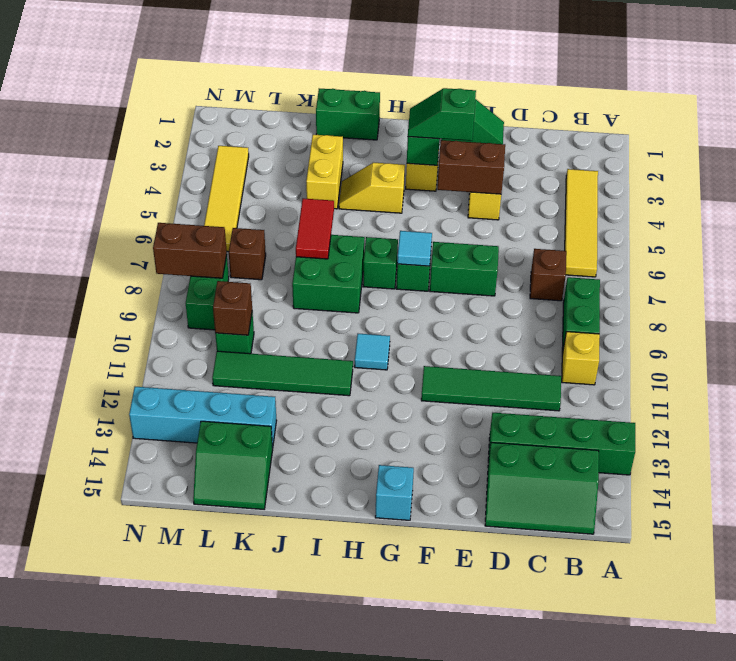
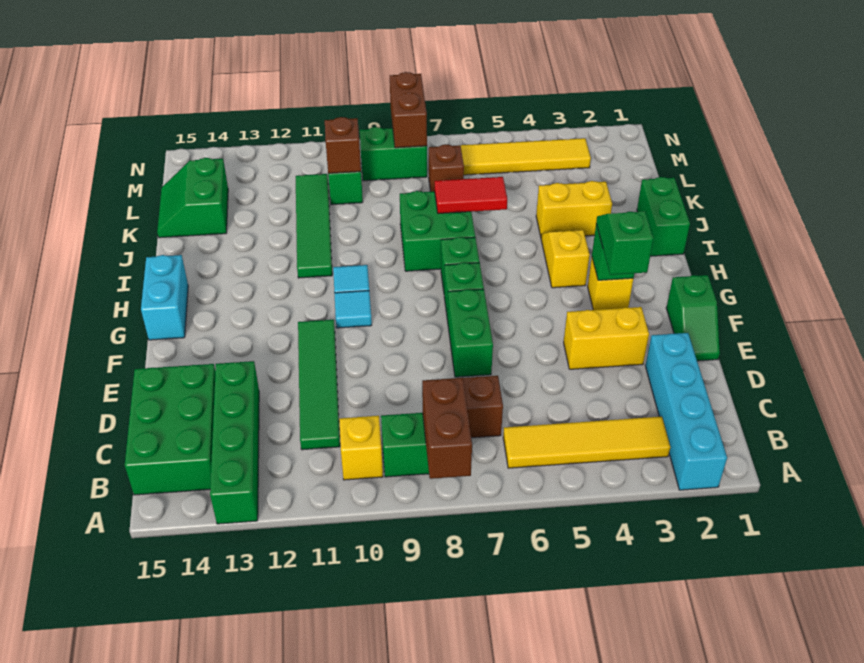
green 2x3 slope [485,443,599,534] -> green 2x3 brick [125,364,215,495]
brown 1x2 brick [437,140,505,194] -> brown 1x2 brick moved to [422,378,472,479]
cyan 1x1 tile [397,231,432,266] -> cyan 1x1 tile moved to [334,291,372,328]
cyan 1x1 brick [375,465,414,520] -> cyan 1x2 brick [141,255,188,340]
cyan 1x4 brick [129,387,277,448] -> cyan 1x4 brick moved to [645,333,727,490]

